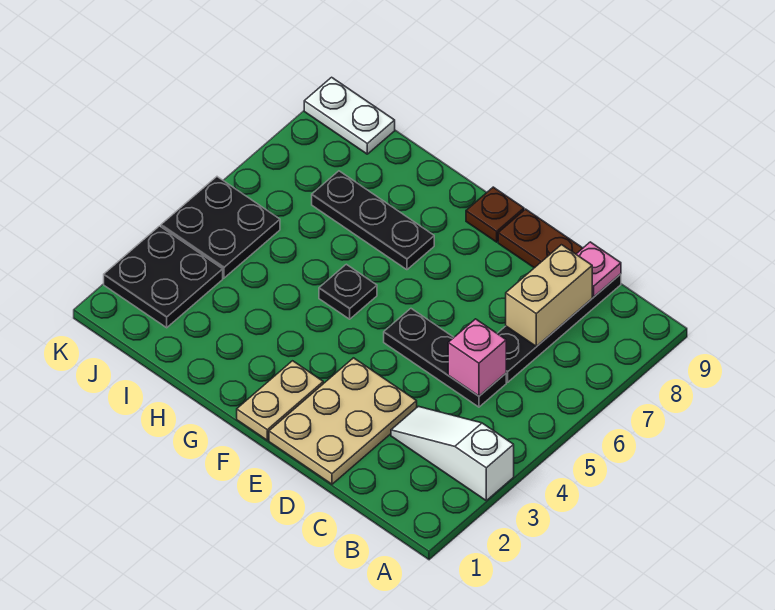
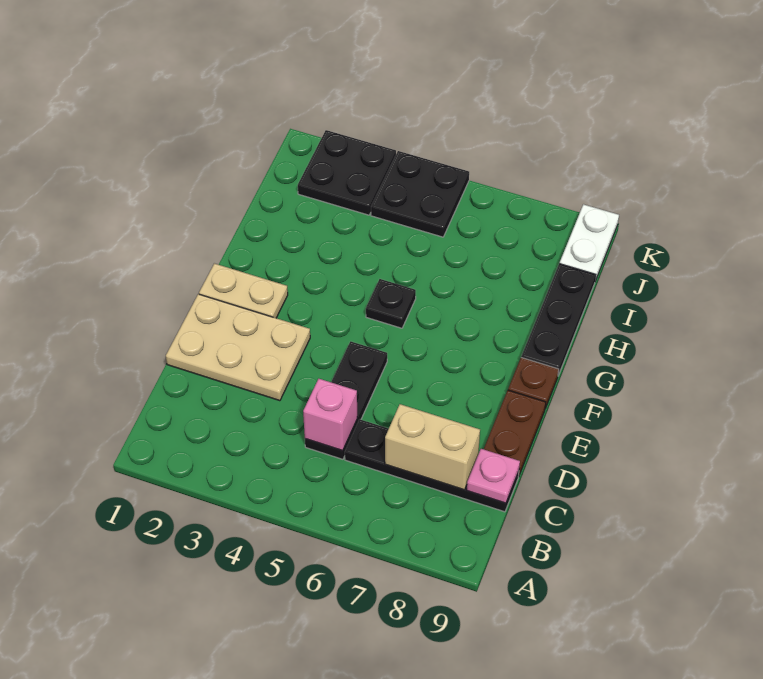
white 1x3 slope [391,406,514,501] -> none
black 1x3 plate [312,171,434,270] -> black 1x3 plate moved to [521,264,596,375]

